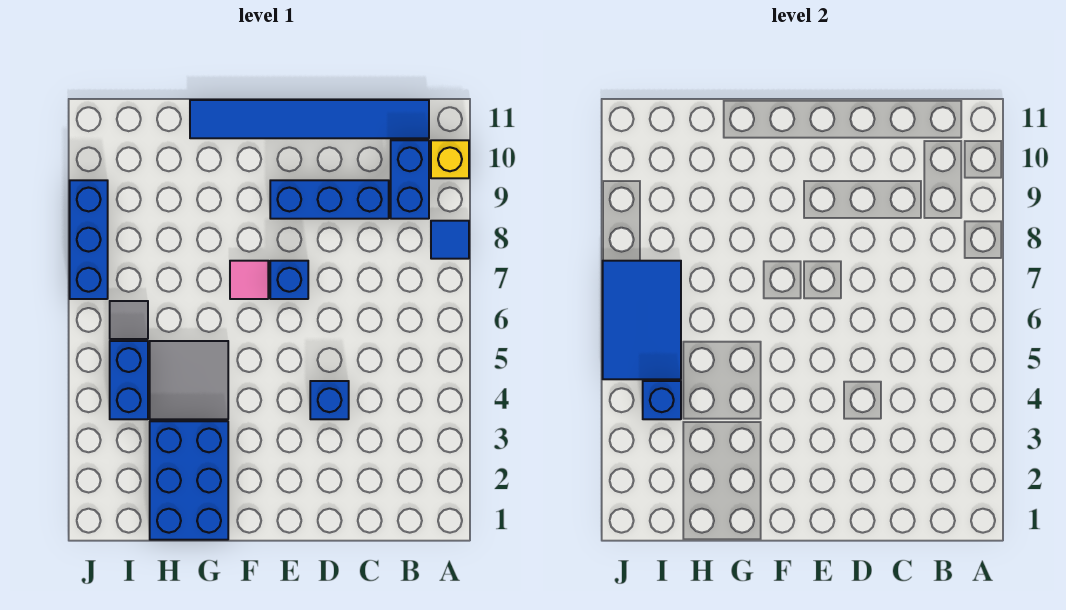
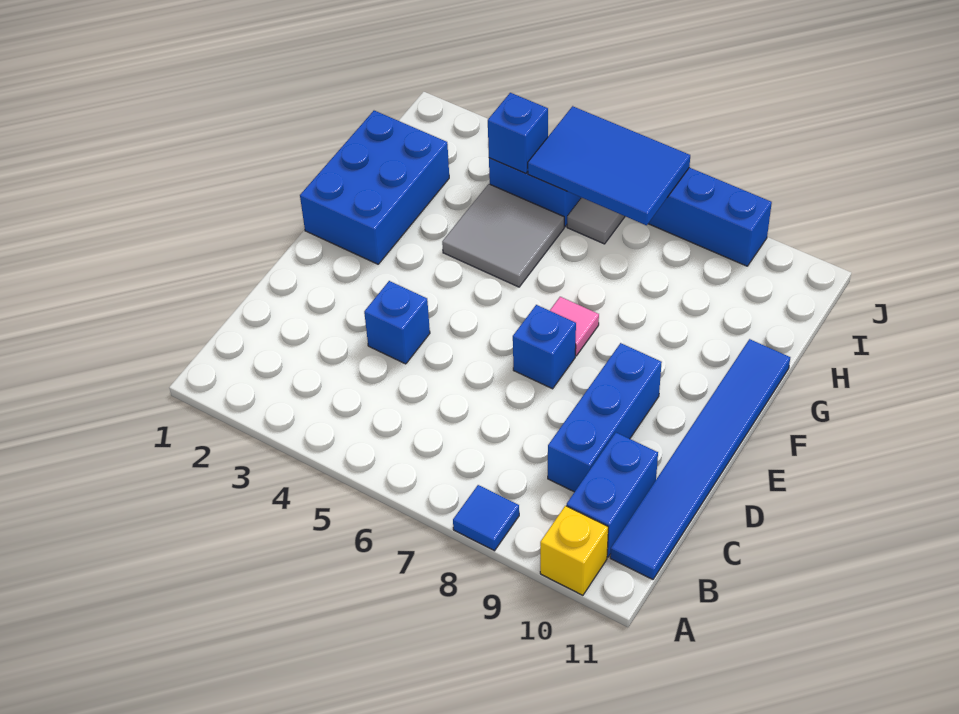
blue 1x2 brick [391,140,429,219] -> blue 1x2 brick turned to [567,433,658,557]
blue 2x3 brick [150,421,228,540] -> blue 2x3 brick turned to [300,111,449,264]

